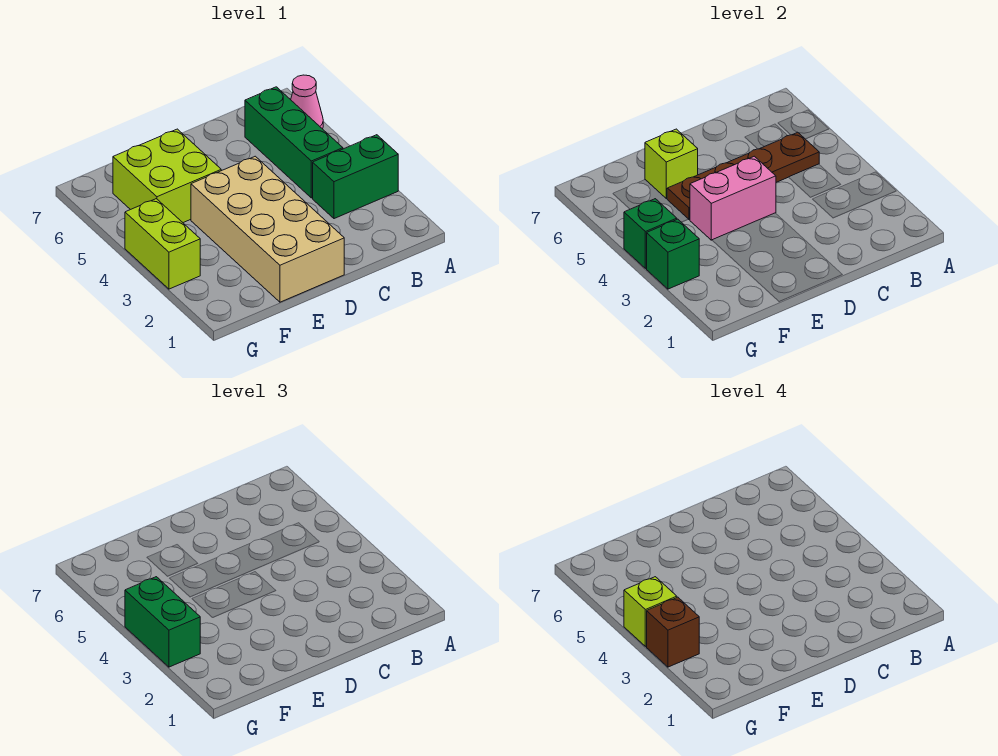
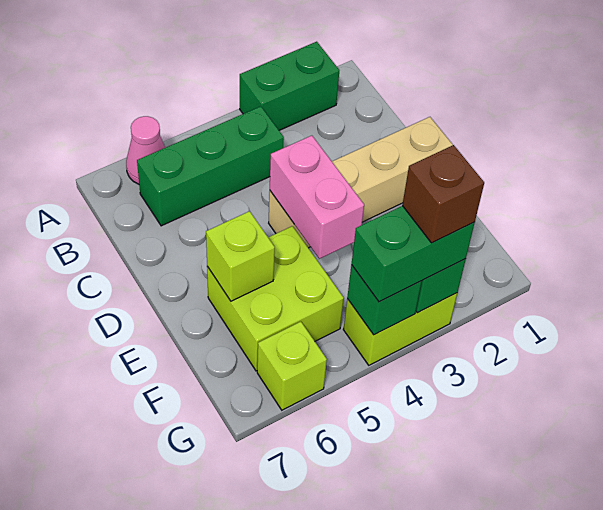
green 1x2 brick [313,135,398,219] -> green 1x2 brick turned to [240,42,339,130]
brown 1x4 plate [667,132,819,220] -> none
tan 2x4 brick [191,156,344,302] -> tan 1x4 brick [269,117,453,248]
lime 1x1 brick [624,577,677,646] -> lime 1x1 brick moved to [257,322,327,410]

